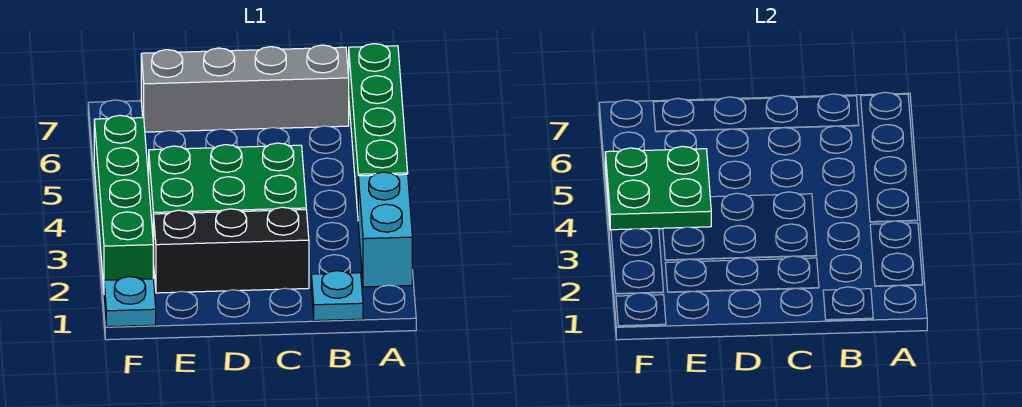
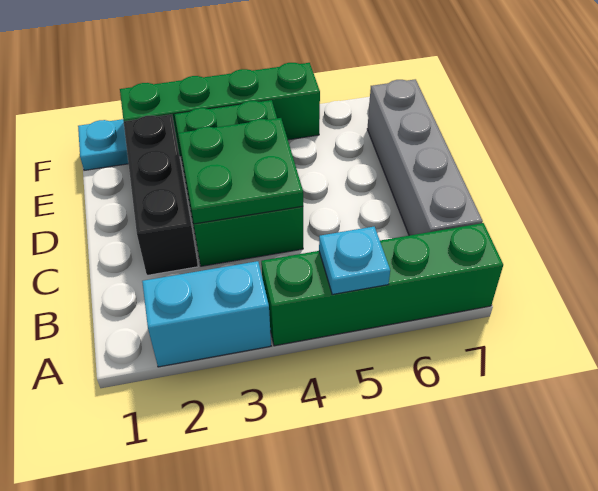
cyan 1x1 plate [311,271,363,321] -> cyan 1x1 plate moved to [319,227,390,295]
green 2x2 plate [605,146,711,230] -> green 2x2 plate moved to [178,118,303,224]

